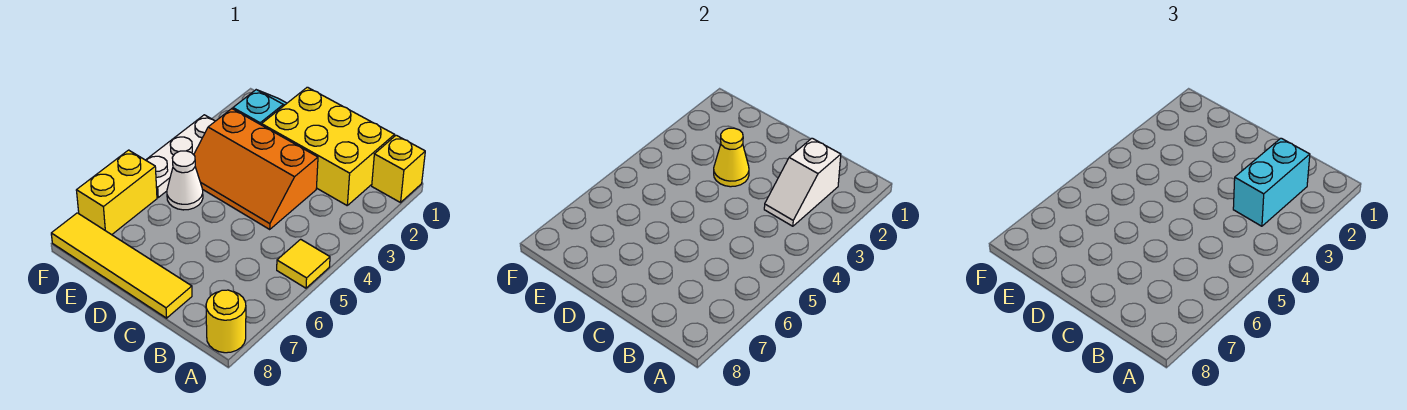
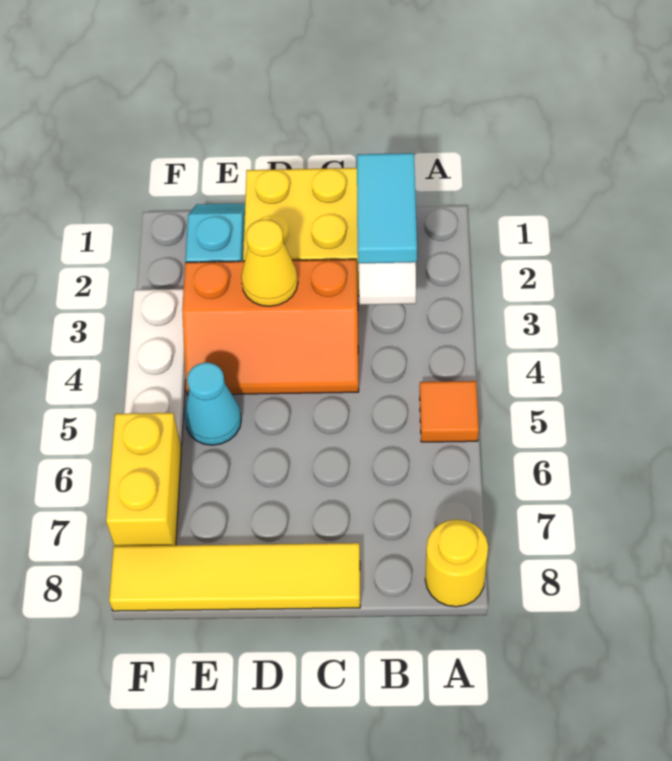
yellow 1x1 brick [372,135,425,203] -> none
yellow 1x1 tile [277,239,330,288] -> orange 1x1 tile [420,381,479,442]
cyan 1x2 brick [1233,138,1310,226] -> cyan 1x2 tile [357,153,417,263]
white 1x1 cone [167,151,203,210] -> cyan 1x1 cone [185,363,241,445]

